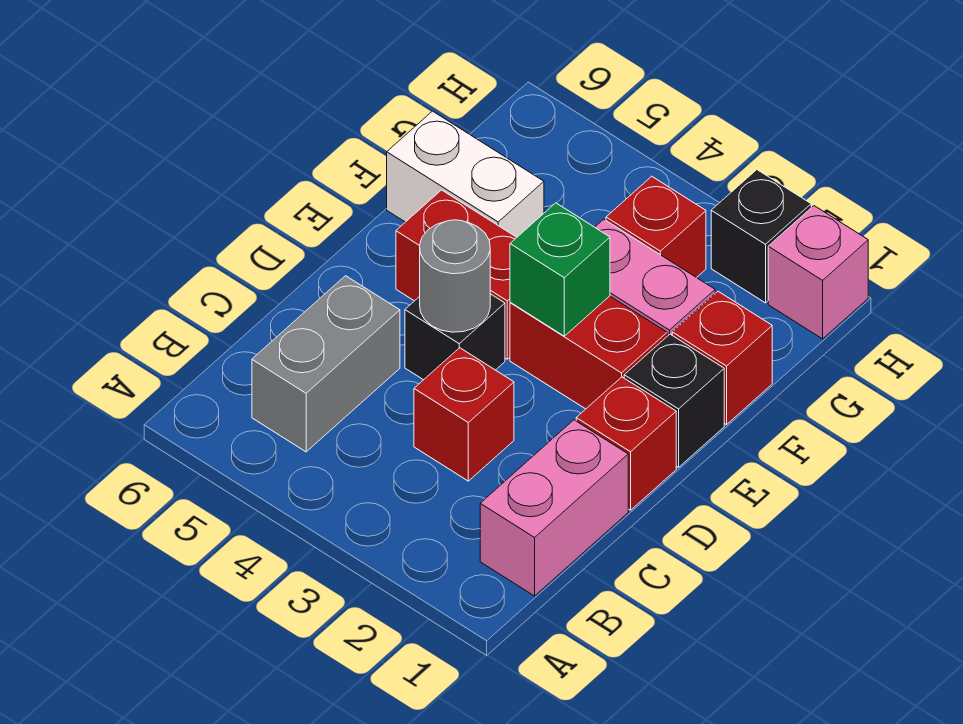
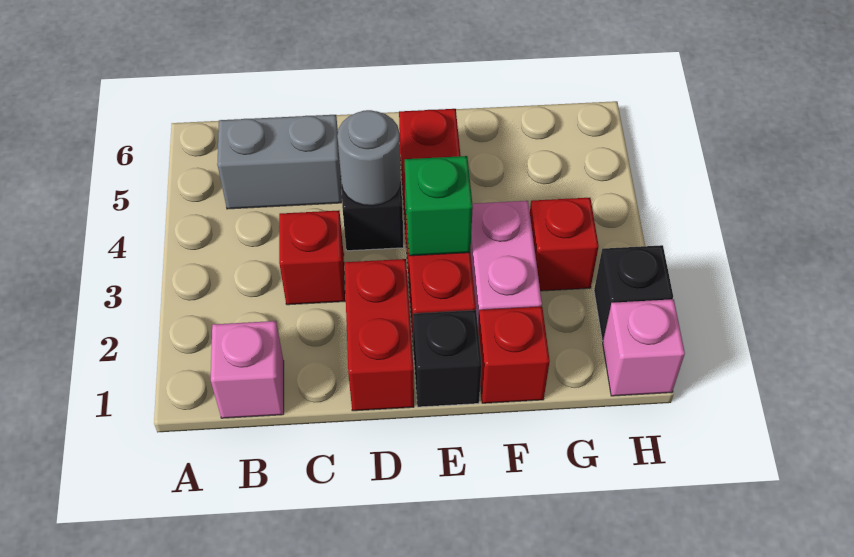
pink 1x2 brick [480,420,628,596] -> pink 1x1 brick [211,321,284,418]
red 1x1 brick [576,377,676,510] -> red 1x2 brick [344,259,414,411]
white 1x2 brick [387,111,544,237] -> none

